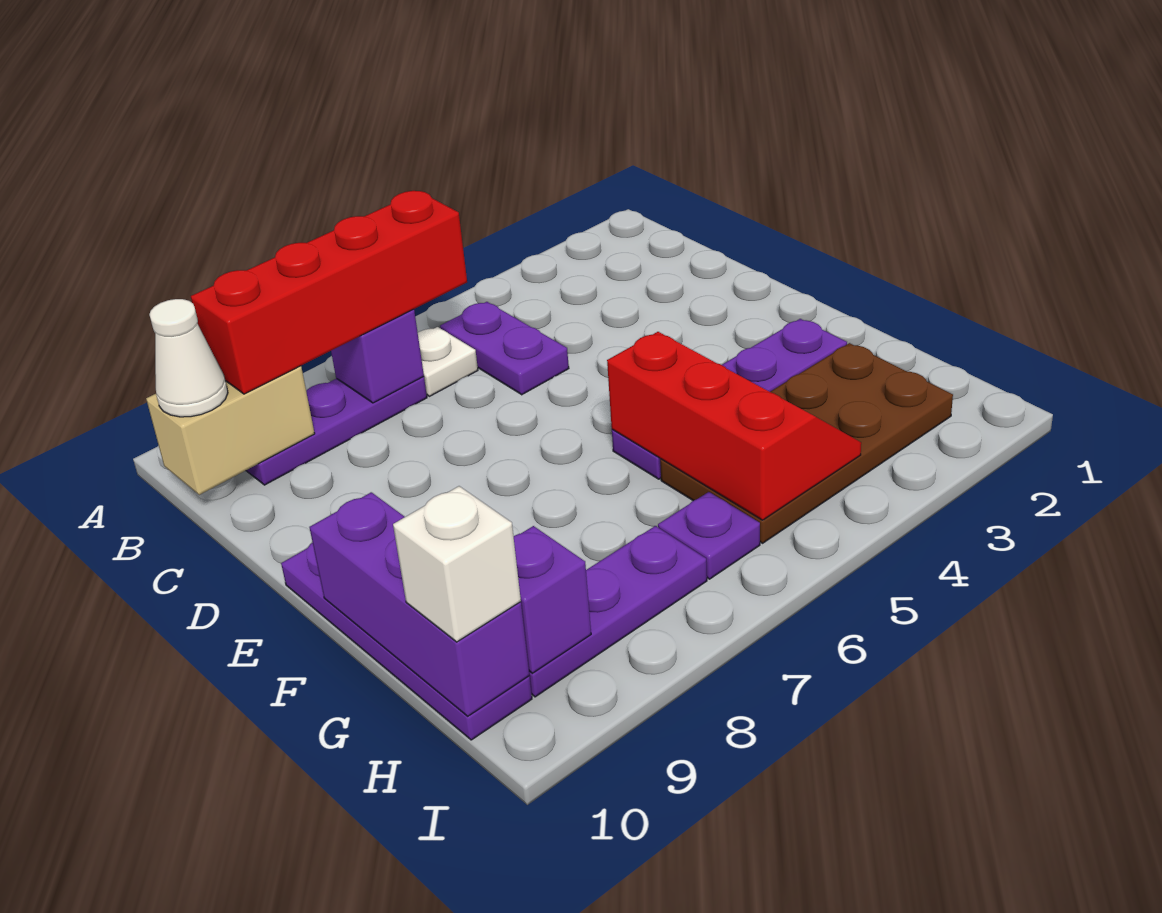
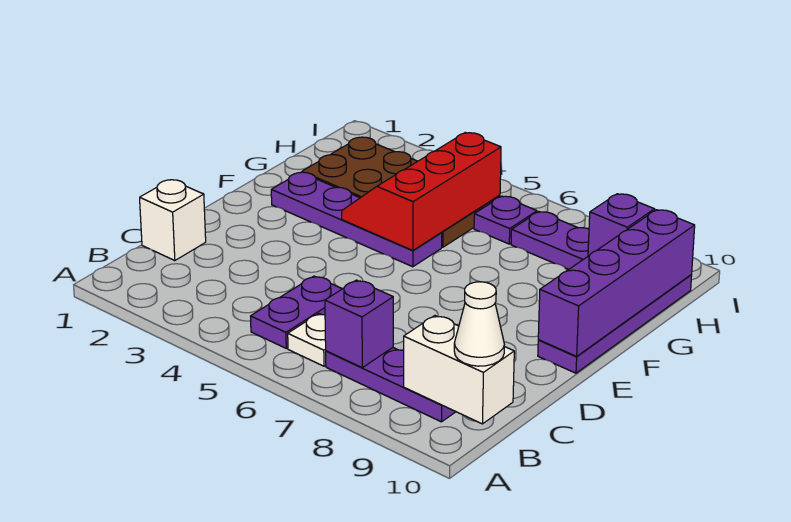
red 1x4 brick [191,191,467,394] -> none
tan 1x2 brick [146,366,315,495] -> white 1x2 brick [404,316,514,424]
purple 1x3 brick [309,492,529,716] -> purple 1x4 brick [538,210,695,356]
white 1x1 brick [393,486,521,642] -> white 1x1 brick moved to [140,180,206,261]

